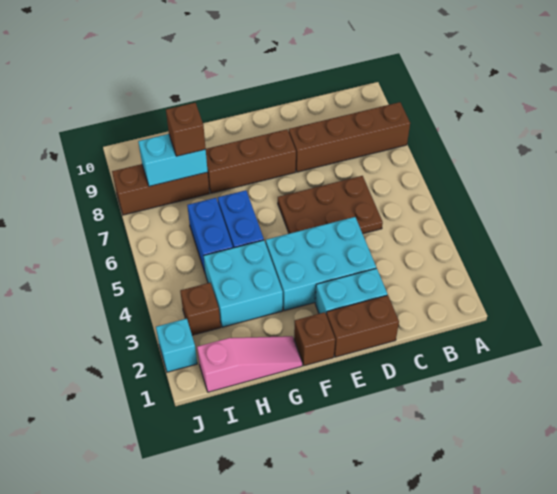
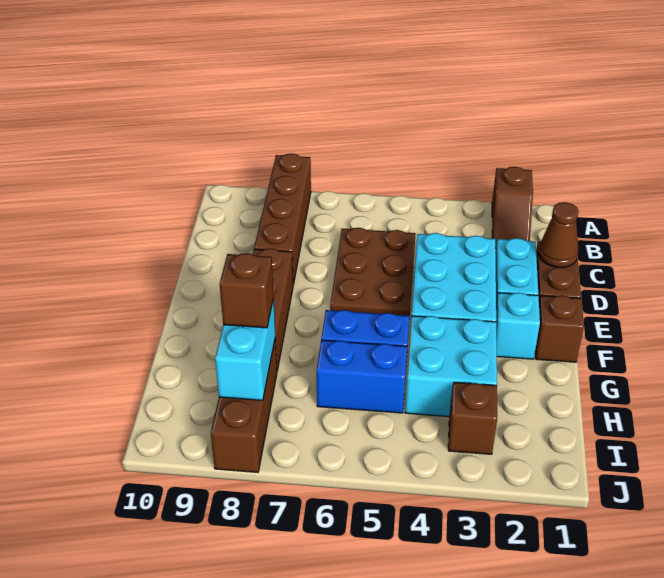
none -> brown 1x2 slope [492,167,533,248]
none -> brown 1x1 cone [538,202,579,267]
pink 1x3 slope [197,336,302,392] -> none
cyan 1x1 brick [156,319,197,372] -> cyan 1x1 brick moved to [496,292,540,359]

